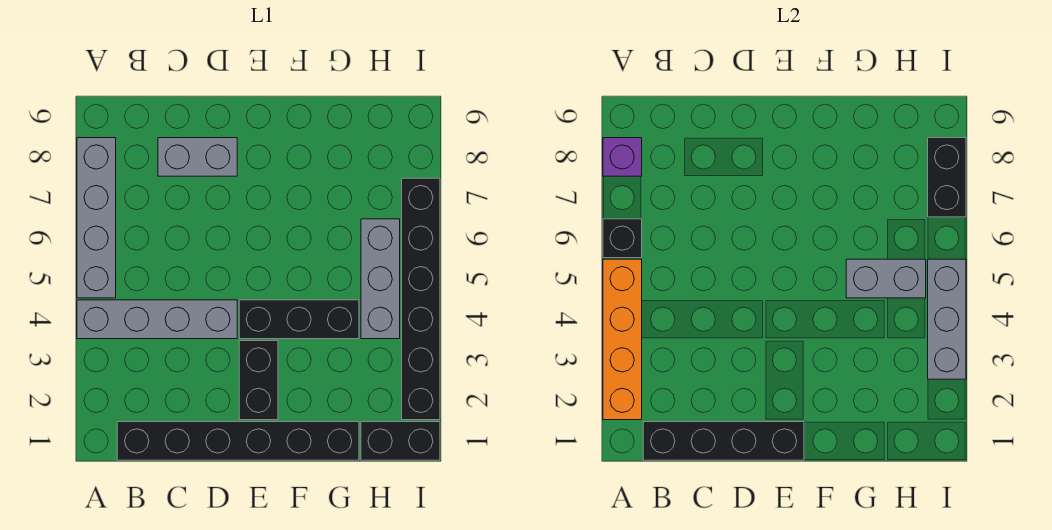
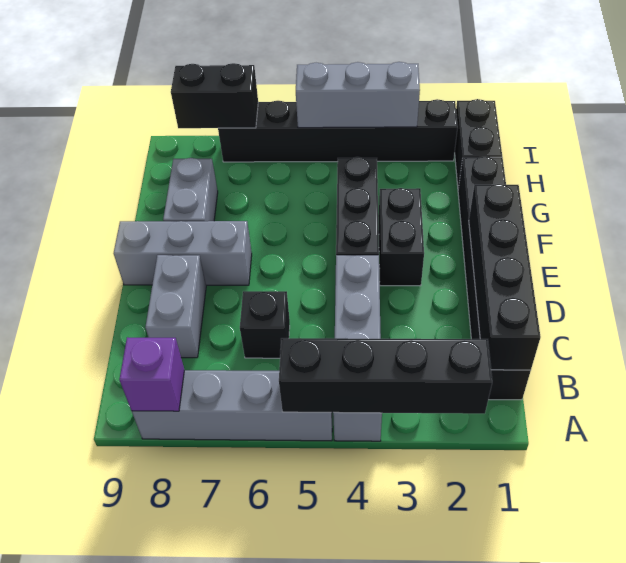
orange 1x4 brick [603,259,642,420] -> black 1x4 brick [279,338,492,414]
black 1x1 brick [603,219,642,258] -> black 1x1 brick moved to [240,291,290,358]
black 1x2 brick [239,341,278,420] -> black 1x2 brick turned to [379,188,424,286]
grey 1x2 brick [846,259,926,298] -> grey 1x2 brick moved to [163,158,218,221]
grey 1x3 brick [361,219,400,339] -> grey 1x3 brick moved to [114,221,252,285]

